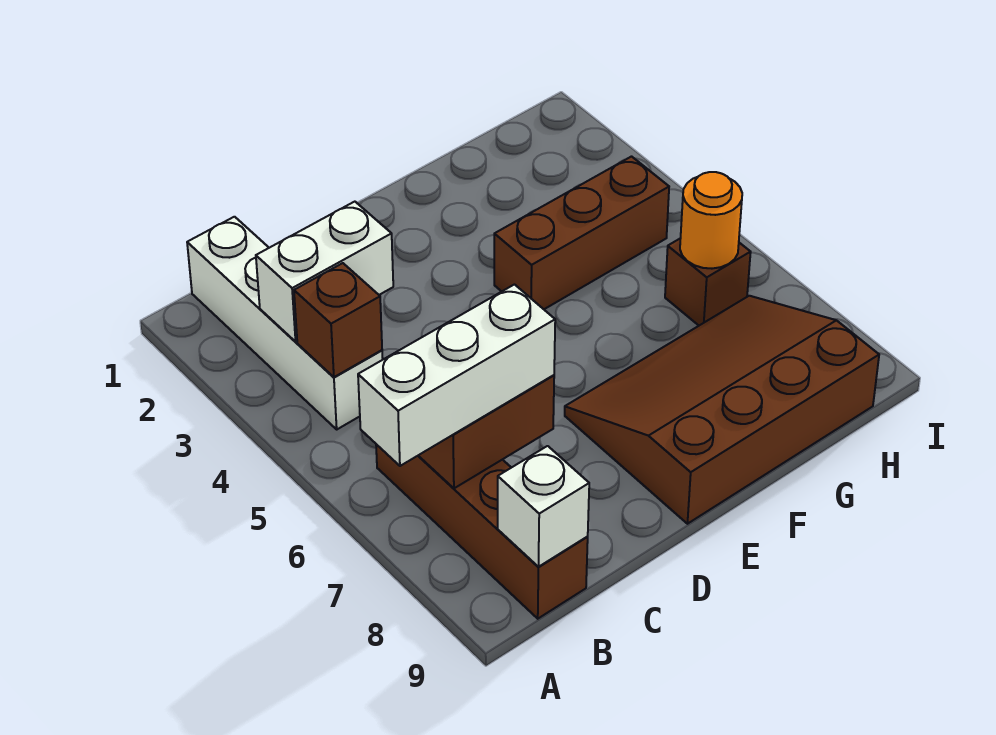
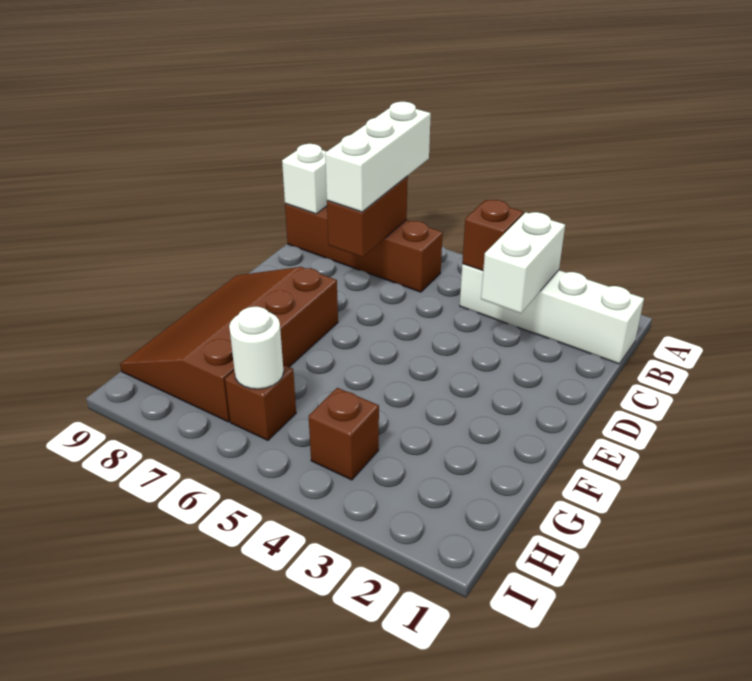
brown 3x4 slope [565,296,879,524] -> brown 3x4 slope turned to [120,267,338,422]
brown 1x3 brick [494,157,669,309] -> brown 1x1 brick [309,388,379,480]
orange 1x1 round brick [680,172,742,269] -> white 1x1 round brick [229,307,284,389]

